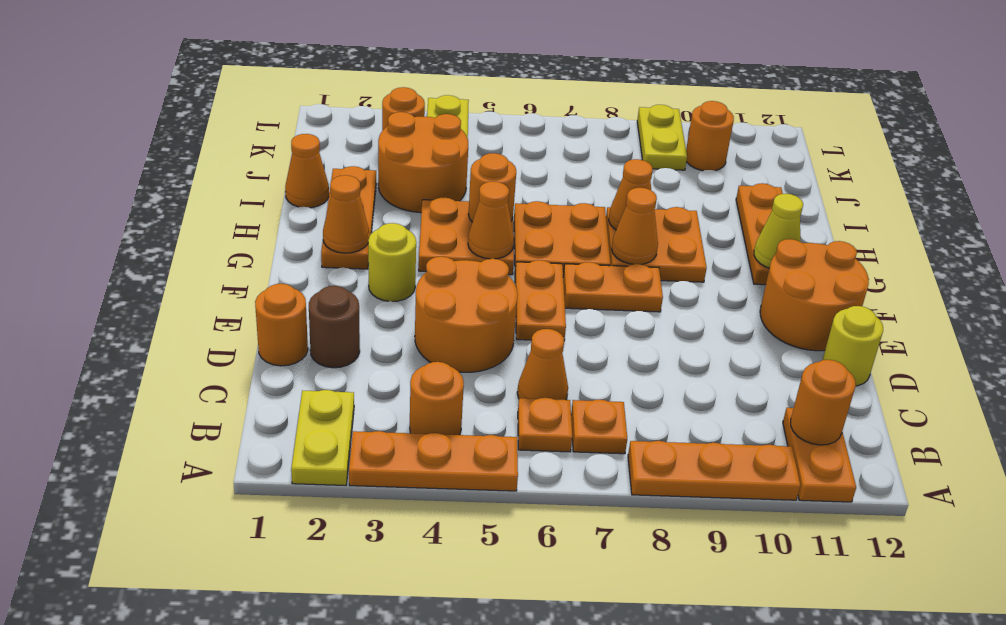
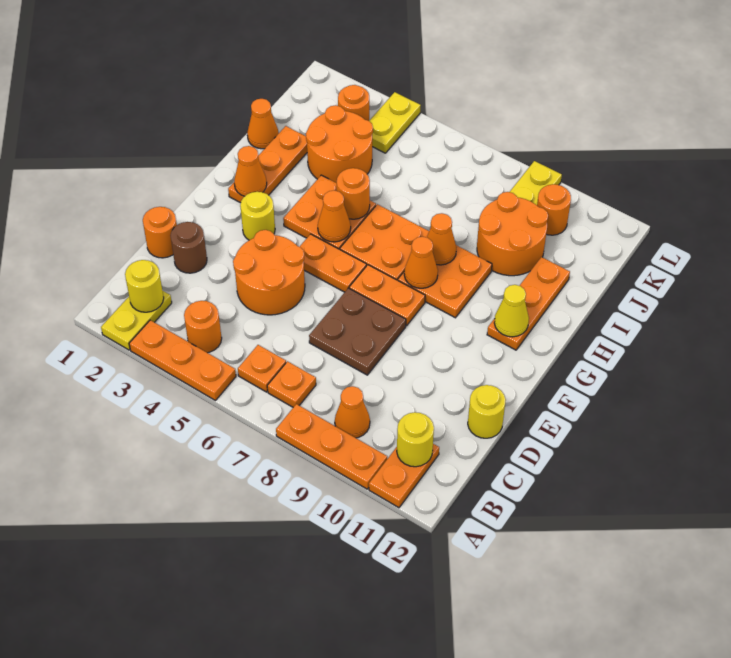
none -> yellow 1x1 round brick [125,260,164,312]
orange 1x1 round brick [791,360,856,445] -> yellow 1x1 round brick [397,412,434,467]
orange 1x1 cone [517,329,568,400] -> orange 1x1 cone moved to [335,386,370,438]
none -> brown 2x2 plate [309,288,406,375]
orange 1x2 plate [515,260,566,340] -> orange 1x2 plate turned to [300,234,366,292]
orange 2x2 round brick [760,239,869,351] -> orange 2x2 round brick moved to [477,192,548,276]

